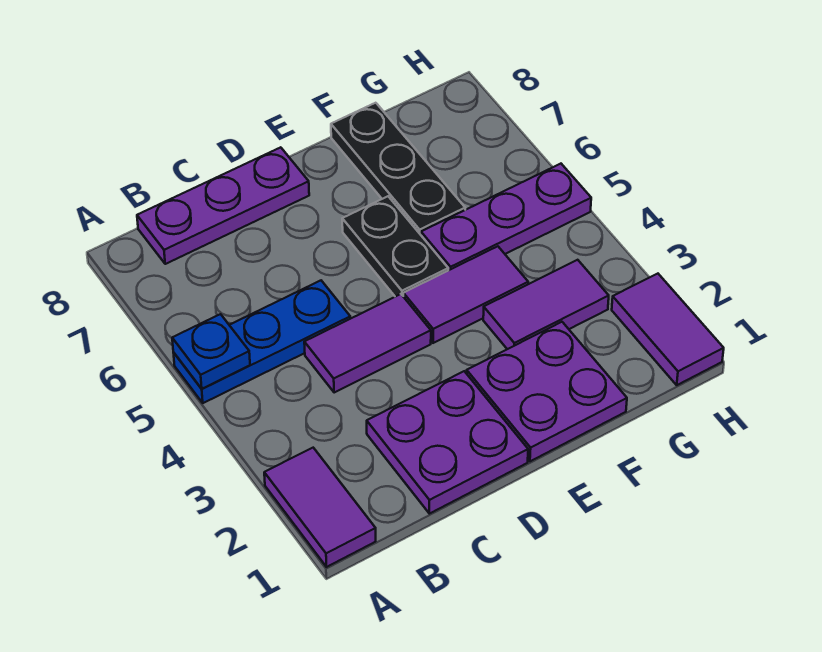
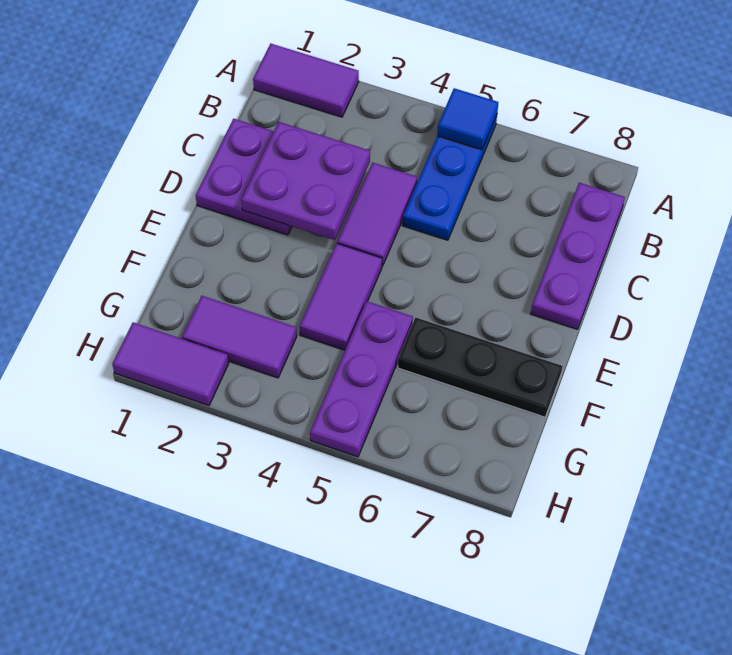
blue 1x1 plate [172,314,250,389] -> blue 1x1 tile [437,88,498,150]
purple 2x2 plate [467,322,627,461] -> purple 2x2 plate moved to [241,122,370,240]
black 1x2 plate [342,196,448,297] -> none
purple 1x2 tile [483,260,609,349] -> purple 1x2 tile turned to [182,296,297,378]

